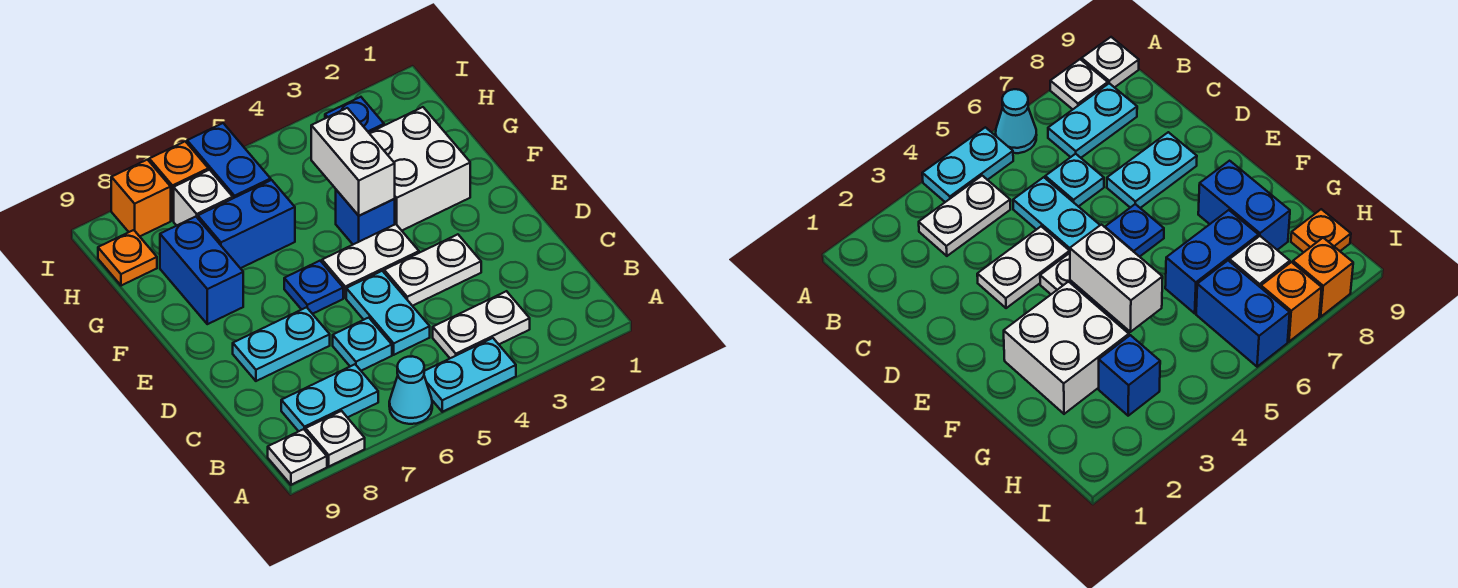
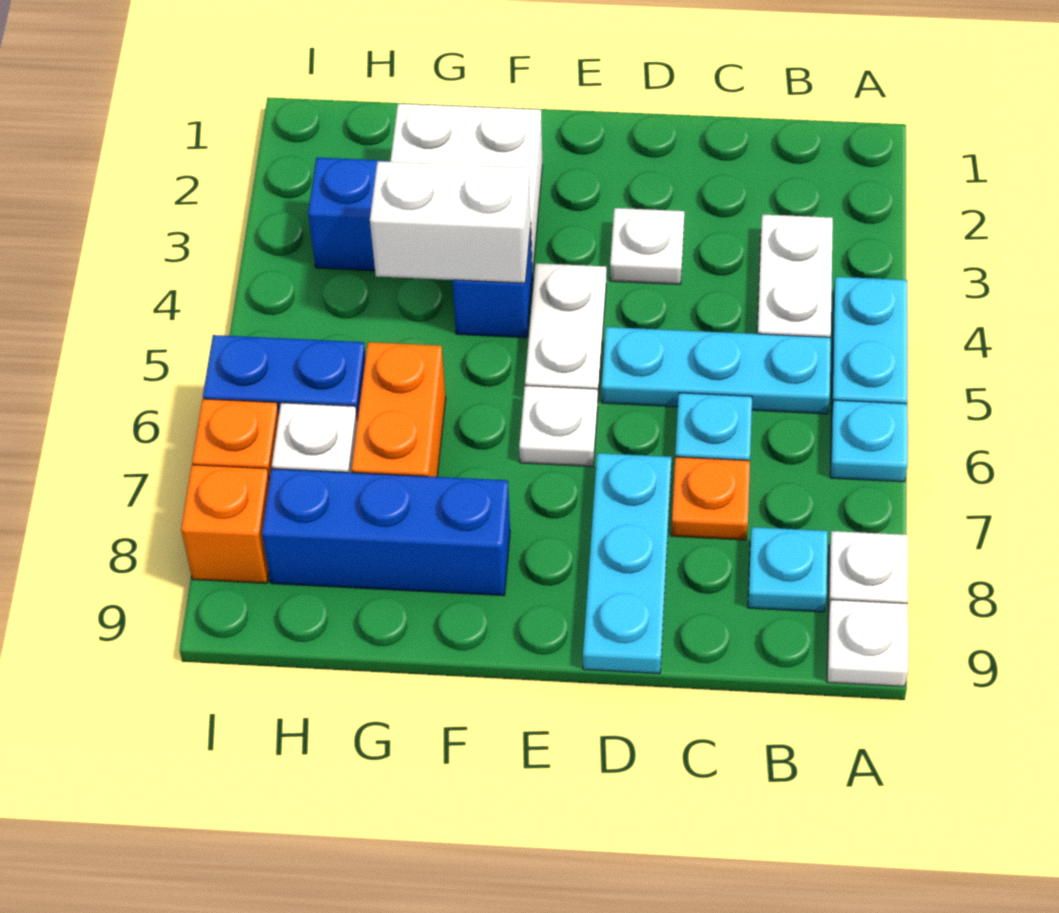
cyan 1x1 cone [389,356,432,424] -> cyan 1x1 plate [830,400,908,482]
cyan 1x2 plate [281,364,378,431] -> cyan 1x1 plate [748,527,828,612]
cyan 1x2 plate [346,271,430,355] -> cyan 1x3 plate [602,327,831,414]
white 1x2 plate [384,234,481,306] -> white 1x1 plate [610,208,684,284]
cyan 1x2 plate [233,307,330,381] -> cyan 1x3 plate [583,453,671,674]
blue 1x1 plate [284,261,343,314] -> white 1x1 plate [519,386,598,467]
blue 1x2 brick [160,217,243,324] -> blue 1x3 brick [262,469,510,596]
blue 1x2 brick [198,180,295,268] -> orange 1x2 brick [352,342,446,477]
orange 1x1 plate [98,230,157,286] -> orange 1x1 plate moved to [671,457,750,540]

